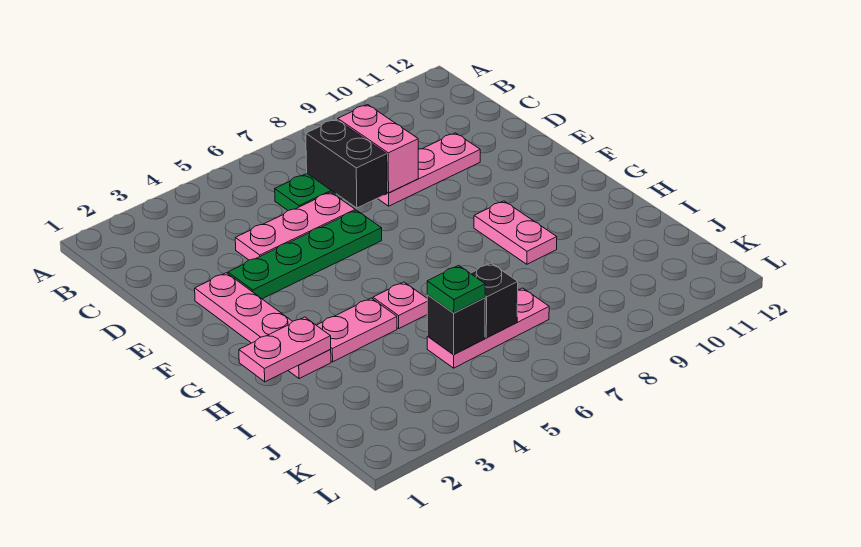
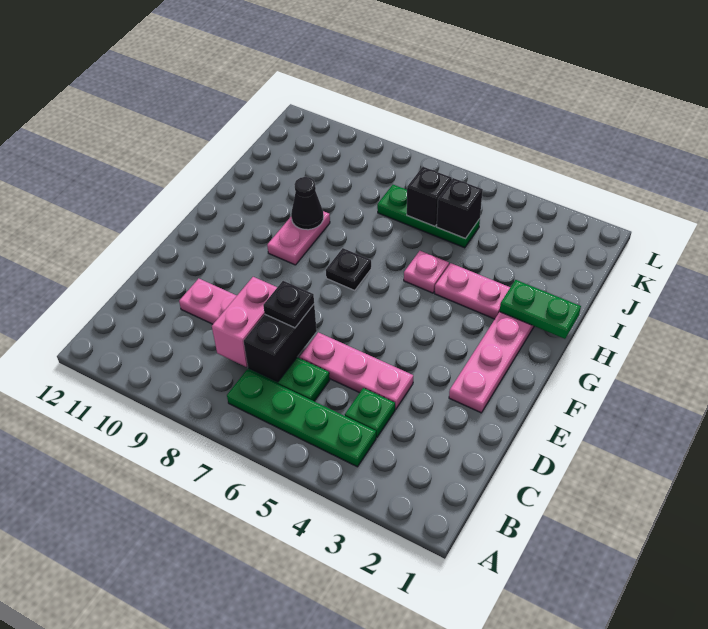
none -> black 1x1 plate [263,281,314,328]
green 1x4 plate [228,210,382,299] -> green 1x4 plate moved to [227,370,376,467]
none -> black 1x1 plate [326,248,371,290]
pink 1x2 plate [239,317,331,382] -> green 1x2 plate [500,280,581,339]
none -> black 1x1 cone [291,177,324,230]
pink 1x3 plate [427,288,549,368] -> green 1x3 plate [377,185,480,248]
green 1x1 plate [427,265,485,313] -> green 1x1 plate moved to [345,388,395,437]

